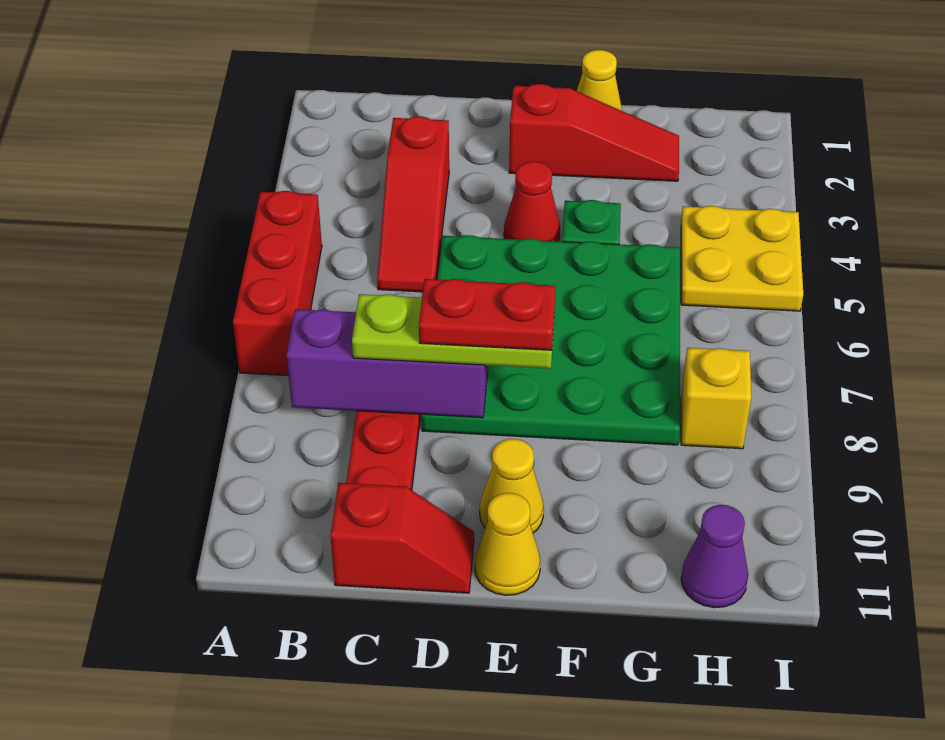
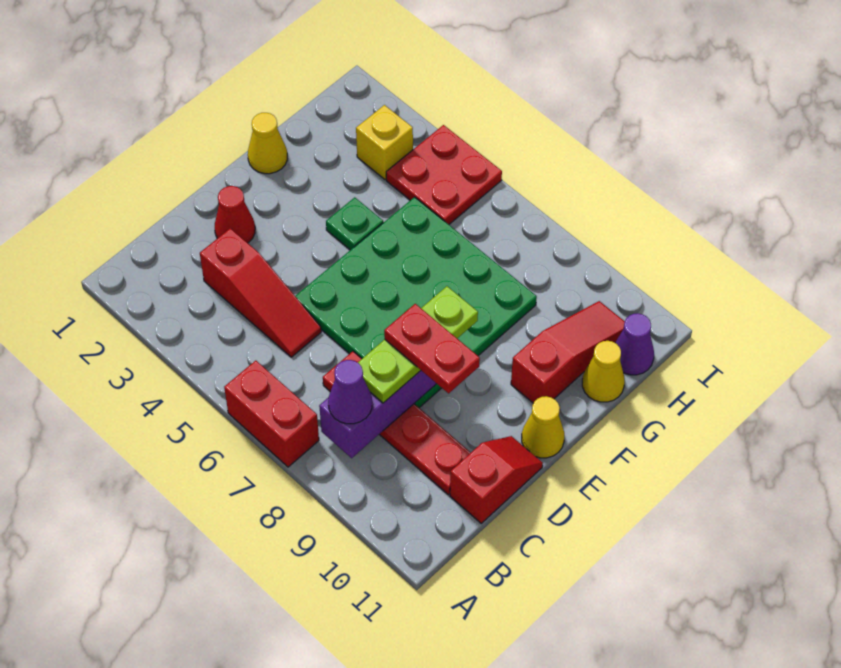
red 1x3 brick [233,191,322,376] -> red 1x2 brick [224,361,319,467]
none -> purple 1x1 cone [328,360,372,424]
red 1x2 plate [419,279,555,350] -> red 1x2 plate turned to [384,304,480,393]
red 1x3 slope [509,84,679,181] -> red 1x3 slope moved to [511,301,625,403]
red 1x1 cone [504,162,560,241] -> red 1x1 cone moved to [215,186,255,243]
yellow 1x1 cone [480,439,544,533] -> yellow 1x1 cone moved to [582,341,625,402]
yellow 2x2 plate [681,206,803,311] -> red 2x2 plate [386,125,502,224]
yellow 1x1 brick [681,348,751,449] -> yellow 1x1 brick moved to [356,105,413,180]

